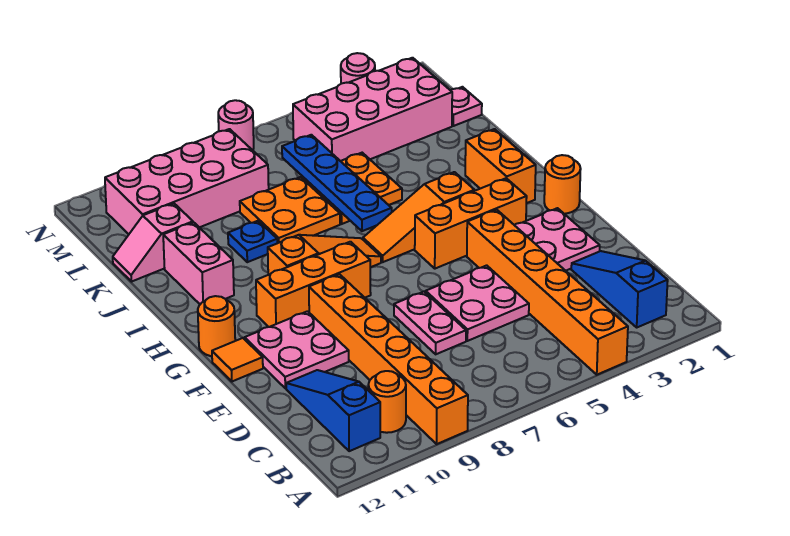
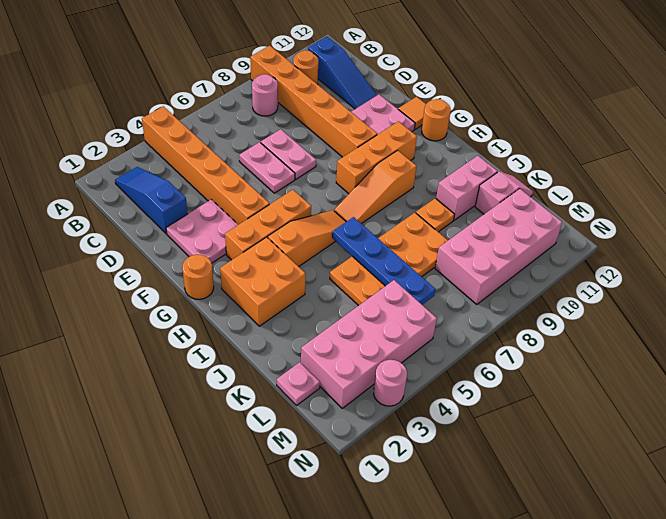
blue 1x3 slope [571,251,668,327] -> blue 1x3 slope turned to [115,167,188,234]
pink 2x2 plate [425,265,529,341] -> pink 1x2 plate [239,142,295,193]
orange 1x2 brick [465,129,536,203] -> orange 2x2 brick [220,237,305,326]
pink 1x2 brick [163,222,234,304] -> pink 1x2 brick turned to [436,156,497,220]
blue 1x1 plate [228,221,277,262] -> orange 1x1 plate [416,198,455,232]
pink 1x1 round brick [218,100,254,150] -> pink 1x1 round brick moved to [252,74,278,116]

